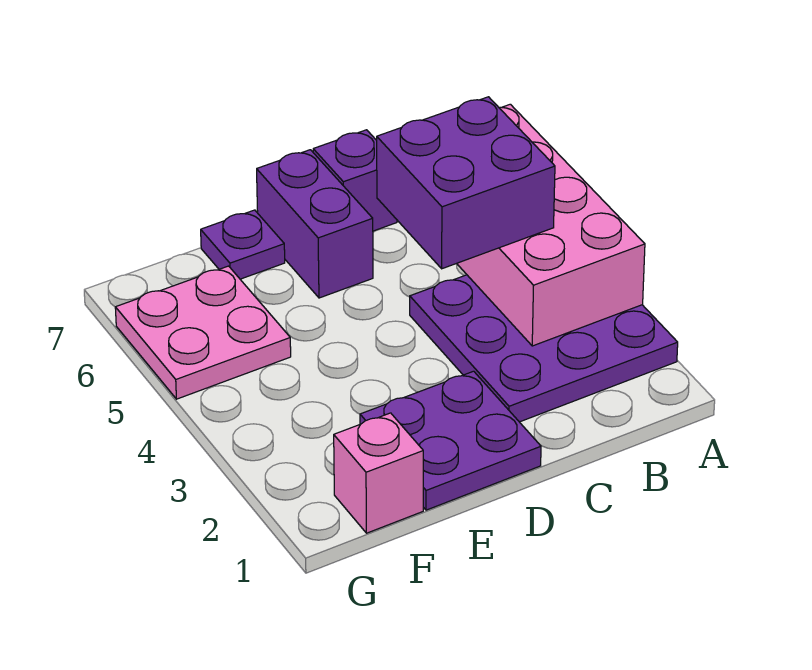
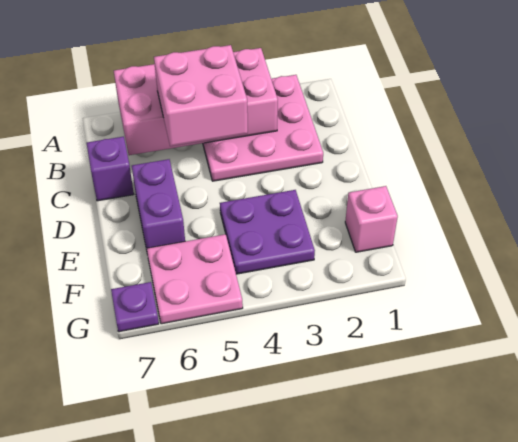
purple 3x3 plate [410,275,678,422] -> pink 3x3 plate [203,75,323,181]
purple 2x2 brick [377,97,555,269] -> pink 2x2 brick [154,45,248,146]
purple 2x2 plate [360,371,541,510] -> purple 2x2 plate moved to [220,190,315,274]
purple 1x2 brick [257,150,373,298] -> purple 1x2 brick turned to [132,159,185,250]
purple 1x1 plate [201,210,285,279] -> purple 1x1 plate moved to [111,282,159,332]

